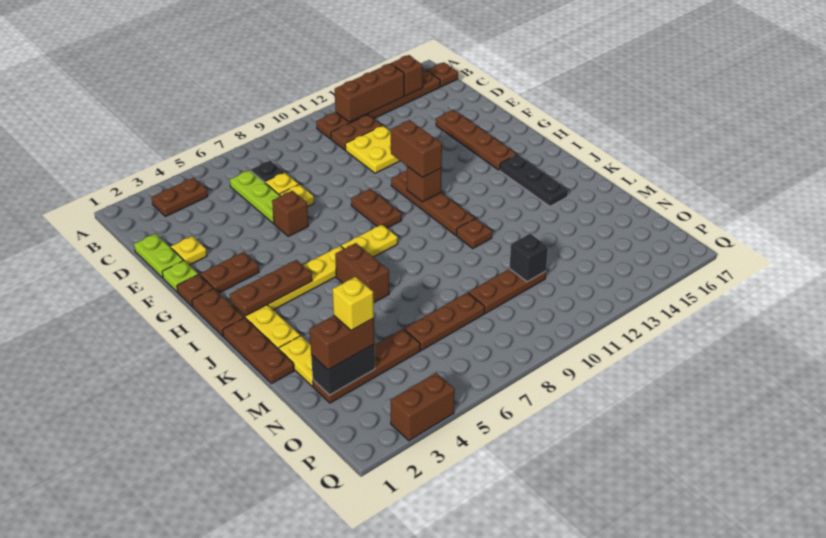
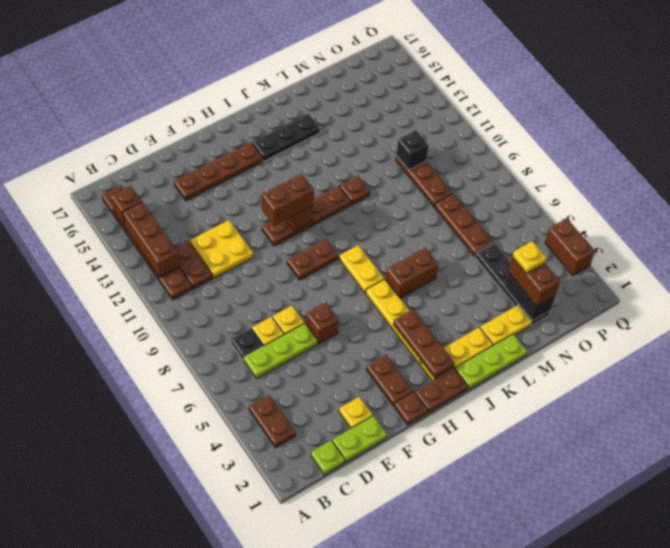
brown 1x1 plate [427,62,458,87] -> none
lime 1x1 plate [162,260,198,292] -> lime 1x1 plate moved to [311,440,345,474]
brown 1x3 plate [223,318,294,383] -> lime 1x3 plate [455,334,527,389]
brown 1x4 plate [313,329,420,403] -> black 1x4 plate [475,243,550,325]
yellow 1x1 brick [332,277,374,331] -> yellow 1x1 plate [512,241,546,273]

